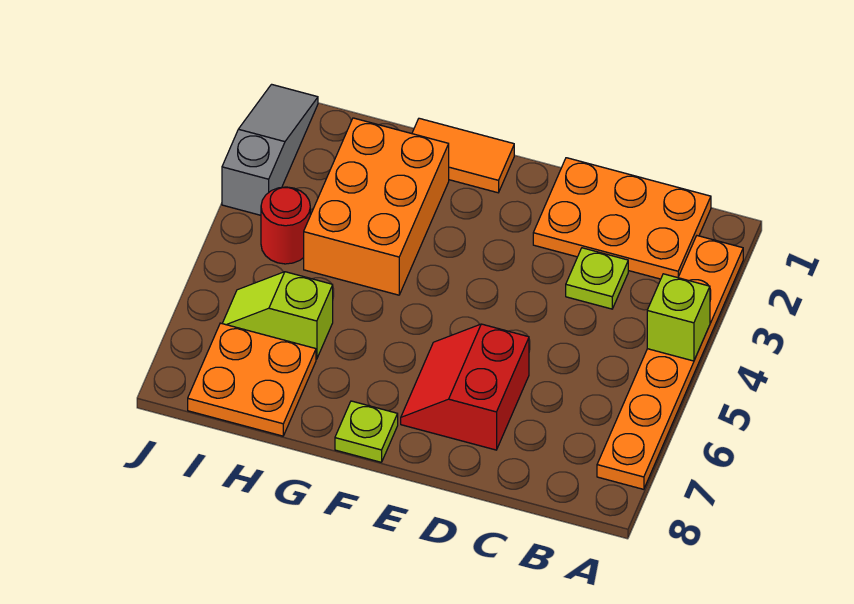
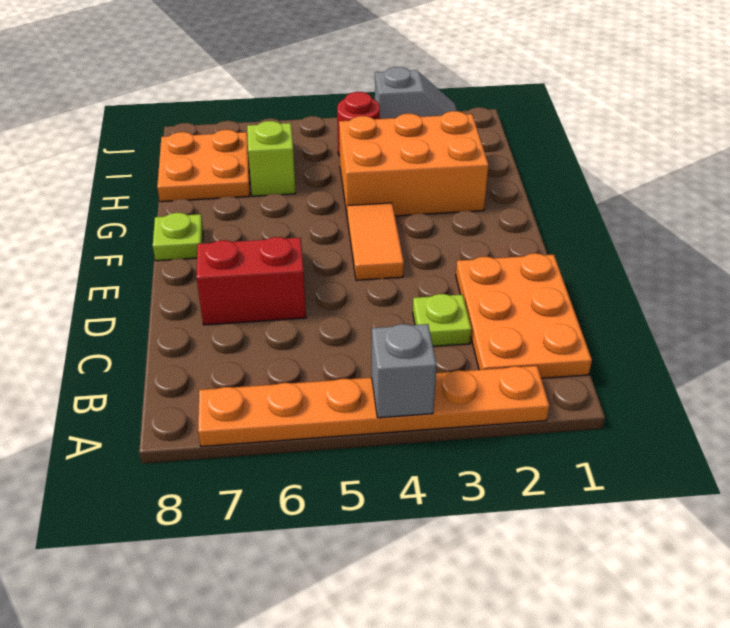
lime 1x1 brick [647,274,710,361] -> grey 1x1 brick [372,324,437,418]
orange 1x2 tile [412,118,514,193] -> orange 1x2 tile moved to [347,203,404,280]
grey 1x3 slope [222,84,318,215] -> grey 1x2 slope [375,67,457,119]

